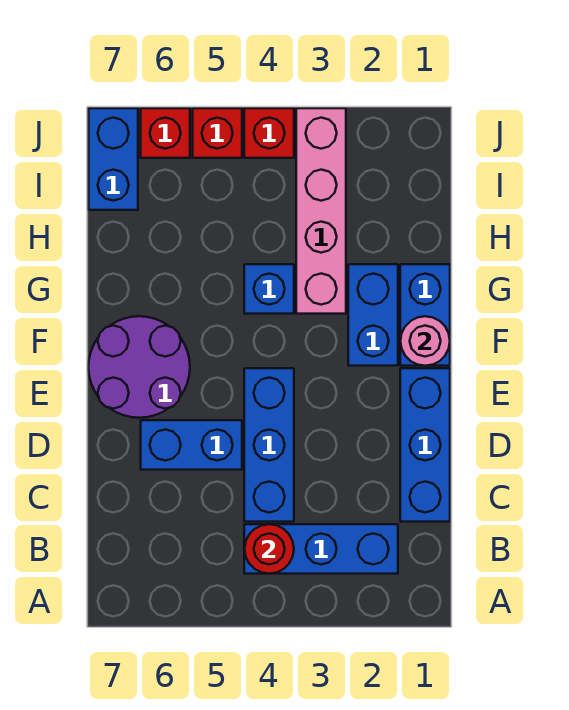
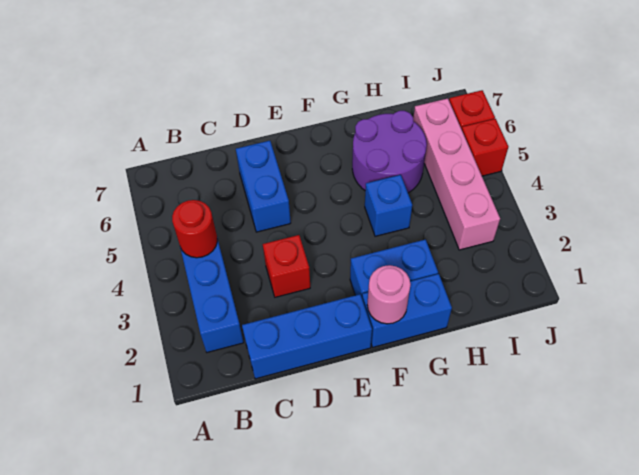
blue 1x3 brick [244,368,294,522] -> none
purple 2x2 round brick [89,316,190,418] -> purple 2x2 round brick moved to [352,111,427,193]
pink 1x4 brick [296,108,346,314] -> pink 1x4 brick turned to [413,98,500,250]
blue 1x2 brick [89,108,138,210] -> none
red 1x1 brick [244,108,294,158] -> red 1x1 brick moved to [263,235,310,297]

